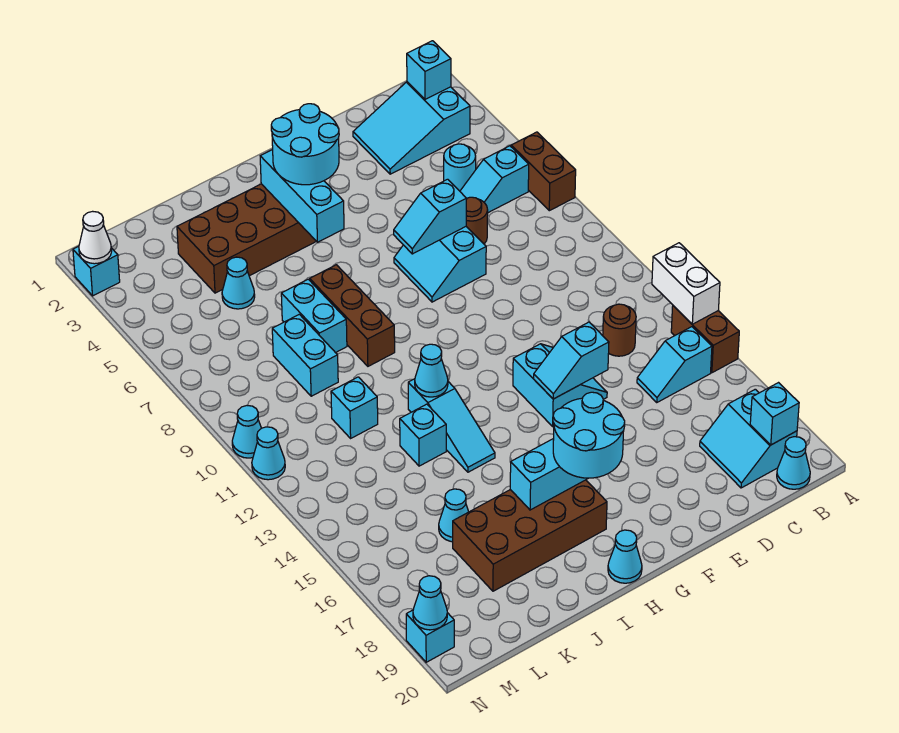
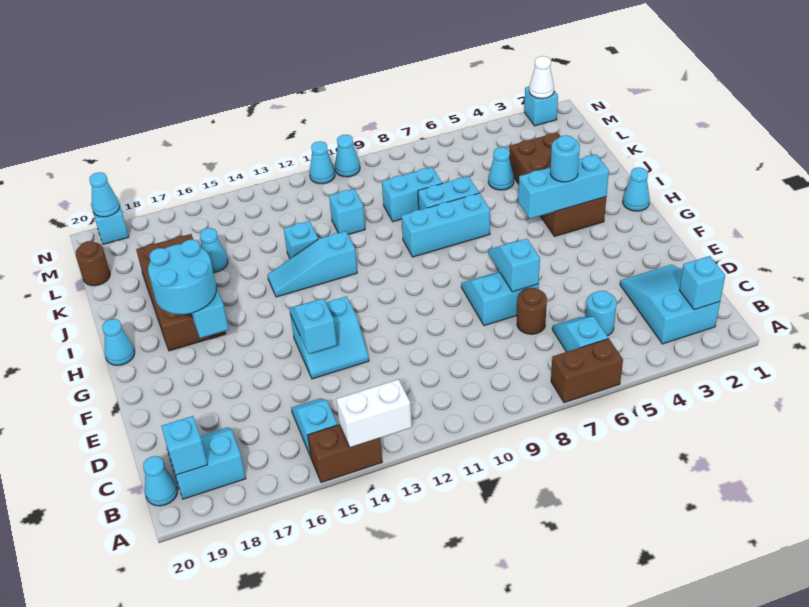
brown 1x1 round brick [603,304,636,356] -> brown 1x1 round brick moved to [75,241,110,286]
cyan 2x2 round brick [271,104,339,185] -> cyan 1x1 round brick [550,135,580,182]
brown 1x3 brick [310,265,395,366] -> cyan 1x3 brick [402,193,490,257]
cyan 1x1 cone [415,344,448,397] -> cyan 1x1 cone moved to [623,167,650,211]

